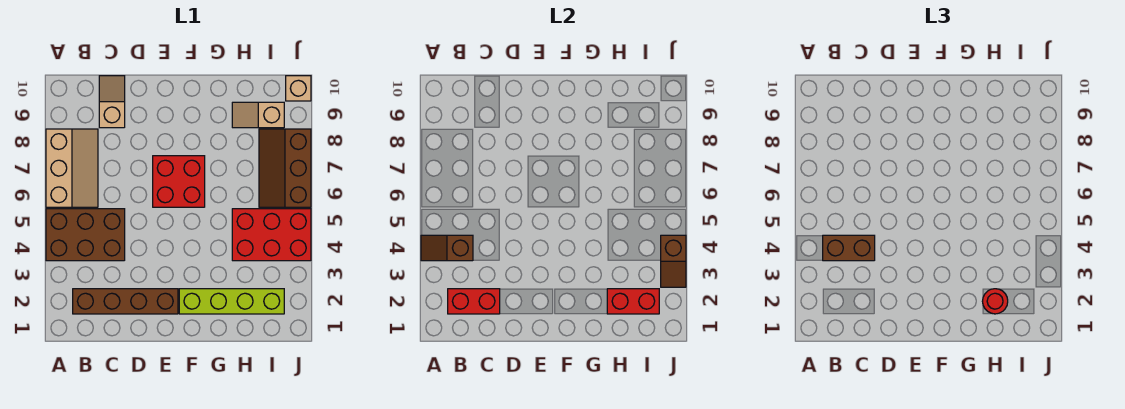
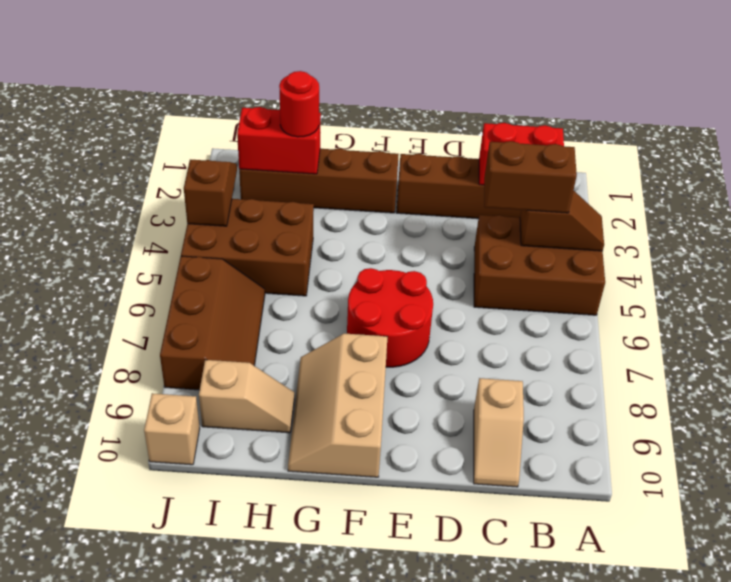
tan 2x3 slope [46,129,98,207] -> tan 2x3 slope moved to [288,333,387,477]
red 2x2 brick [153,156,205,207] -> red 2x2 round brick [347,268,433,367]
lime 1x4 brick [179,289,284,314] -> brown 1x4 brick [239,148,399,213]
red 2x3 brick [232,209,311,261] -> brown 2x3 brick [181,199,314,296]

